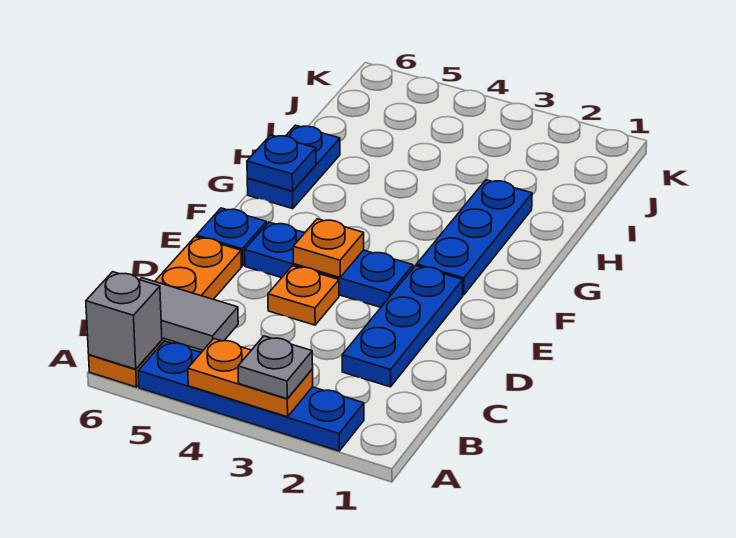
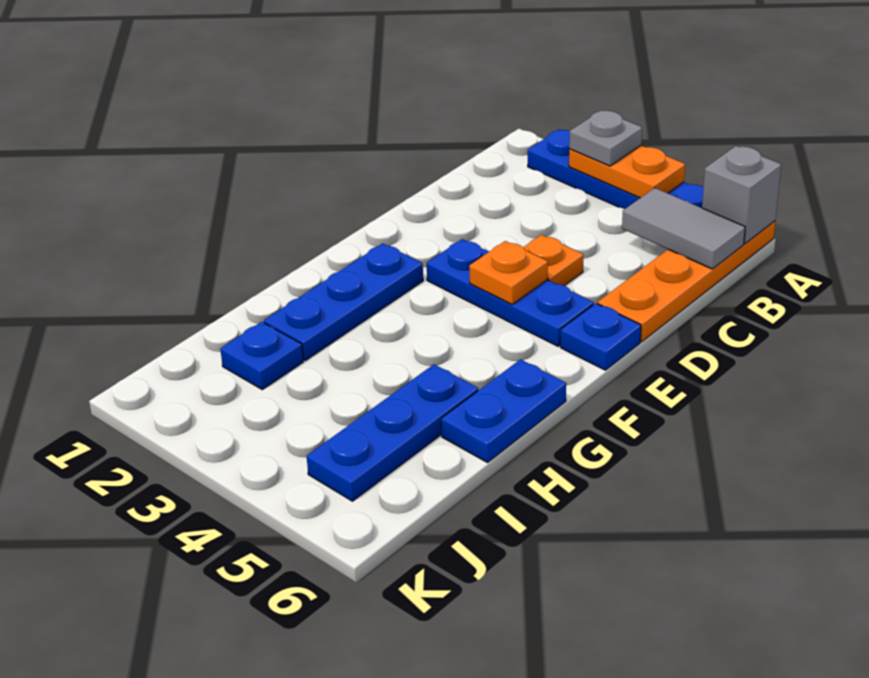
blue 1x3 plate [342,265,463,387] -> blue 1x3 plate moved to [307,364,478,501]
blue 1x1 plate [247,135,316,191] -> blue 1x1 plate moved to [221,322,303,390]

